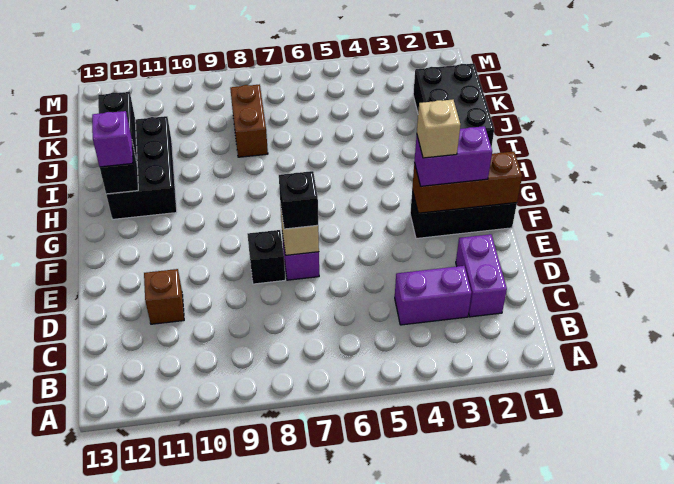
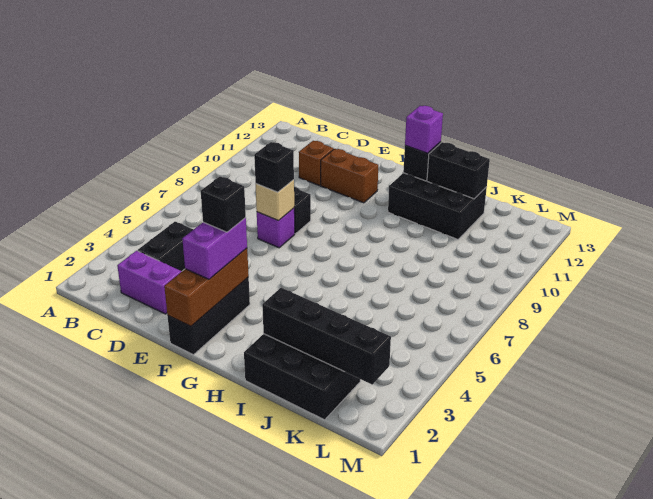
purple 1x2 brick [395,266,472,325] -> black 1x2 brick [138,222,194,271]
tan 1x1 brick [417,100,460,158] -> black 1x1 brick [201,176,246,232]
none -> black 1x4 brick [262,288,391,384]
brown 1x2 brick [230,84,268,157] -> brown 1x2 brick moved to [321,149,378,203]

